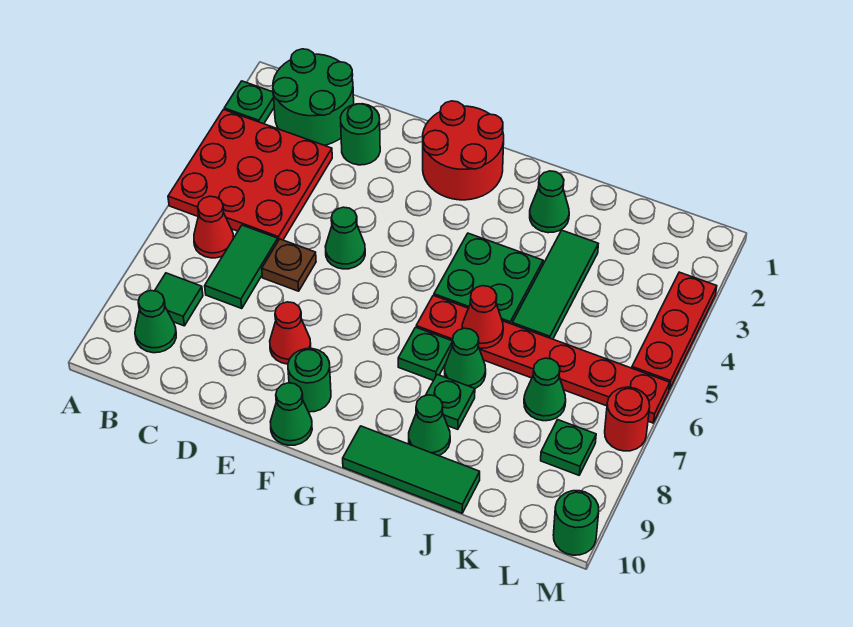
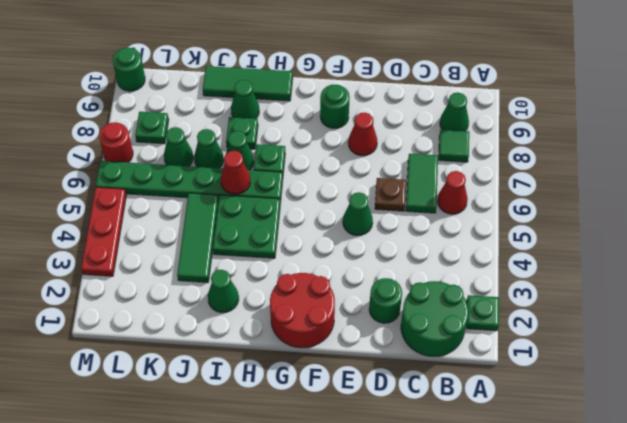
red 3x3 plate [168,110,332,241] -> none
green 1x1 cone [270,383,312,445] -> green 1x1 cone moved to [194,129,224,168]
red 1x6 plate [416,295,670,423] -> green 1x6 plate [96,161,283,203]

